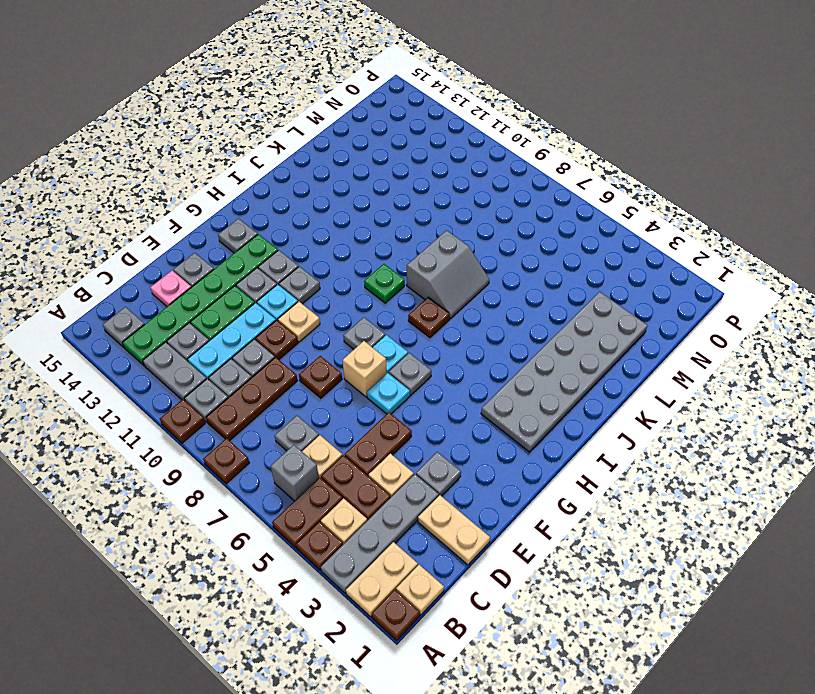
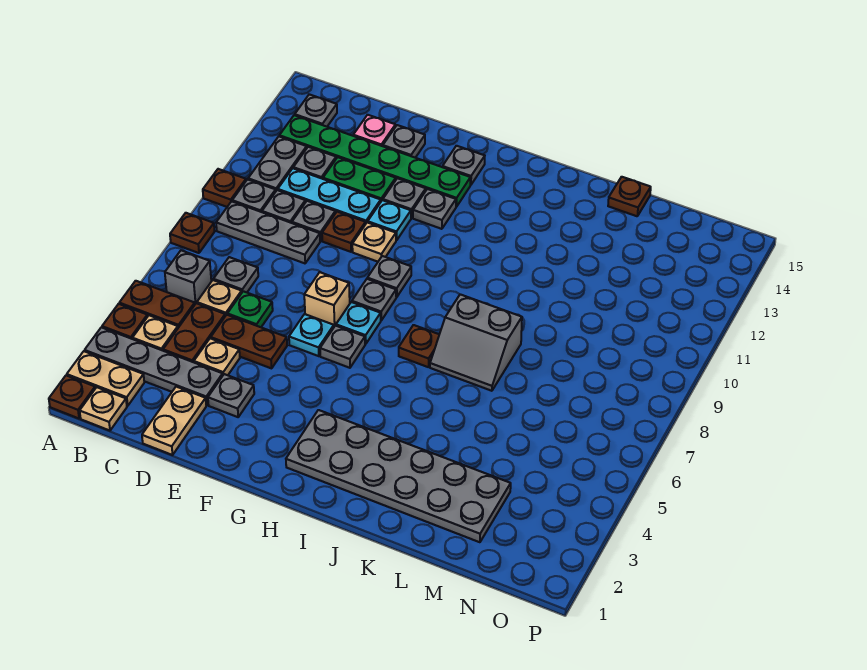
brown 1x3 plate [206,357,298,441] -> grey 1x3 plate [216,201,320,263]
brown 1x1 plate [299,356,342,398] -> brown 1x1 plate moved to [608,177,651,216]
grey 1x1 plate [279,266,320,304] -> grey 1x1 plate moved to [367,256,411,297]
green 1x1 plate [364,264,405,303] -> green 1x1 plate moved to [227,291,273,327]

